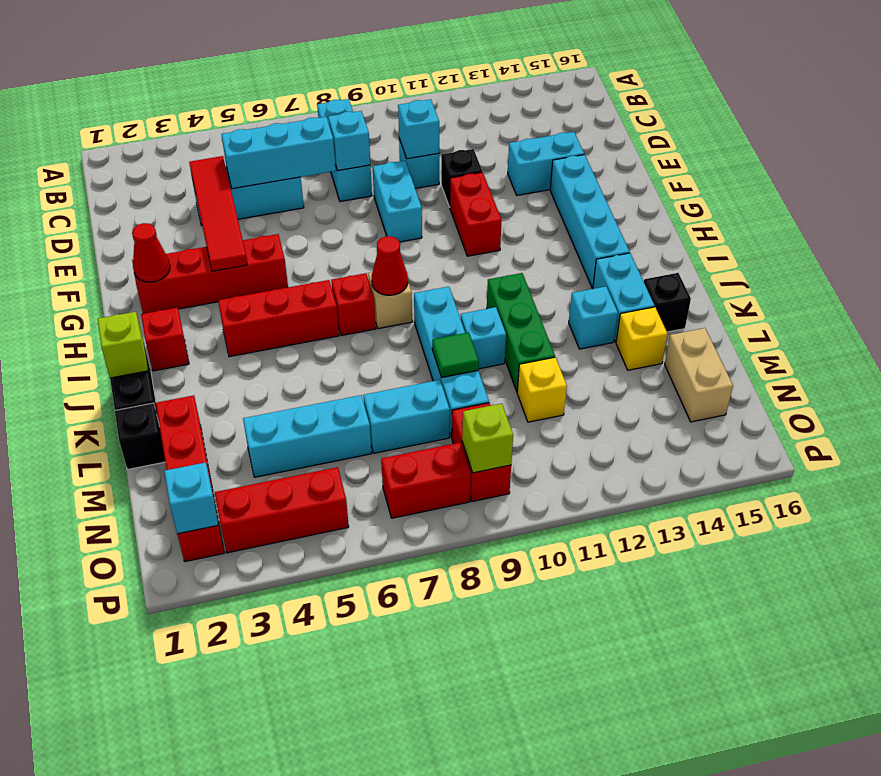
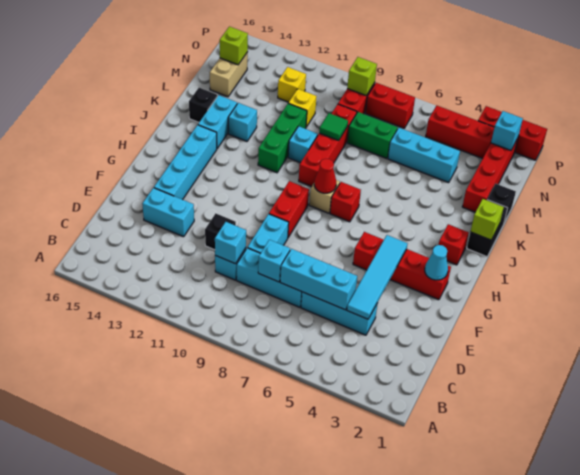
cyan 1x3 brick [317,99,372,202] -> cyan 1x3 brick turned to [236,248,302,307]
red 1x4 tile [189,156,248,271] -> cyan 1x4 tile [347,235,408,319]
red 1x2 brick [450,172,502,256] -> red 1x2 brick moved to [269,181,309,237]
red 1x1 cone [132,223,170,282] -> cyan 1x1 cone [425,245,448,280]
red 1x3 brick [218,280,339,357] -> red 1x3 brick moved to [478,106,547,160]
cyan 1x4 brick [414,287,489,437] -> red 1x4 brick [299,104,357,187]
yellow 1x1 brick [616,307,668,370] -> yellow 1x1 brick moved to [278,67,306,102]
cyan 1x2 brick [363,380,450,453] -> green 1x2 brick [347,112,398,159]
none -> lime 1x1 brick [220,27,248,65]

